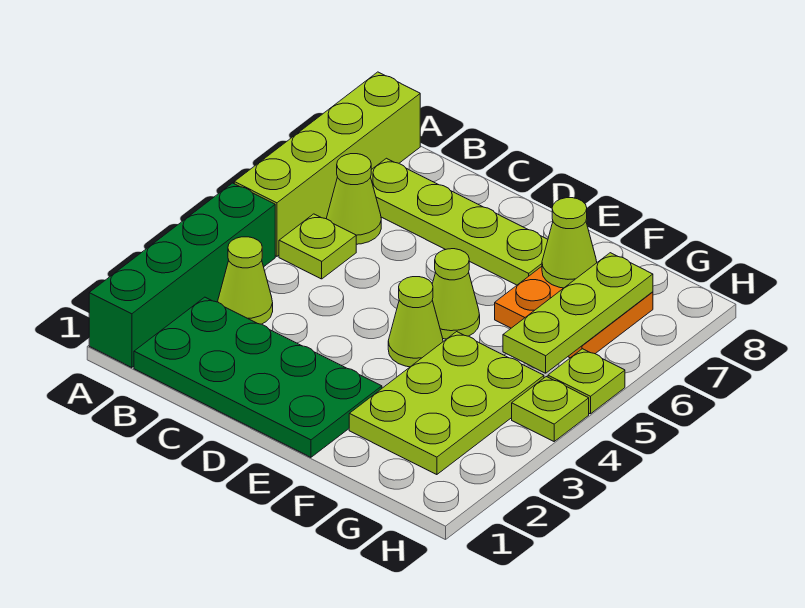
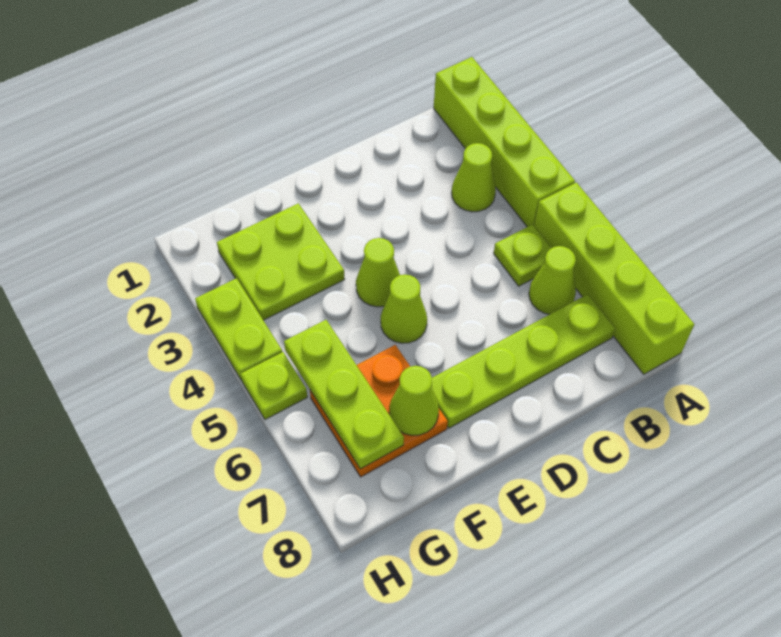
green 1x4 brick [89,183,275,368] -> lime 1x4 brick [434,57,575,227]
green 2x4 plate [134,297,382,457] -> none
lime 2x3 plate [349,332,544,475] -> lime 2x2 plate [217,203,345,320]
lime 1x1 plate [512,377,589,441] -> lime 1x2 plate [195,278,282,380]

